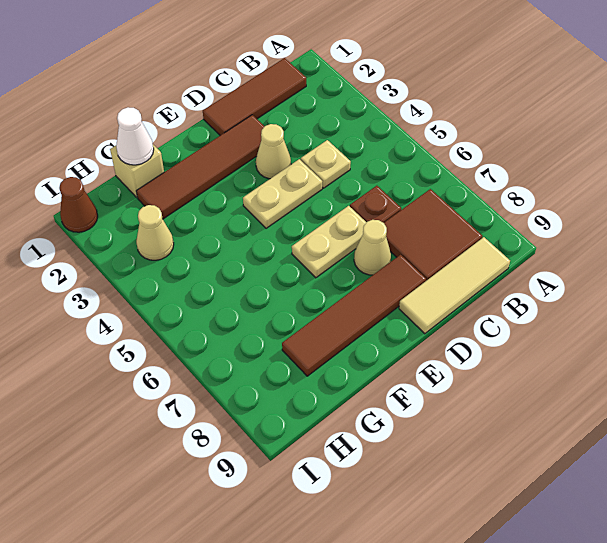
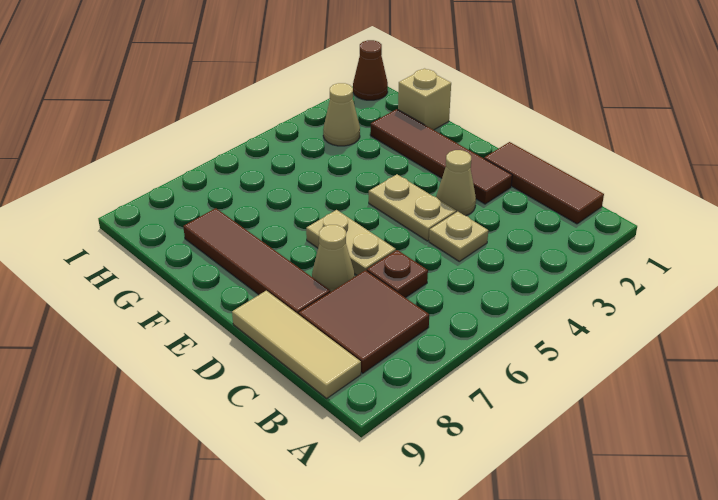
white 1x1 cone [116,107,154,165] -> none

